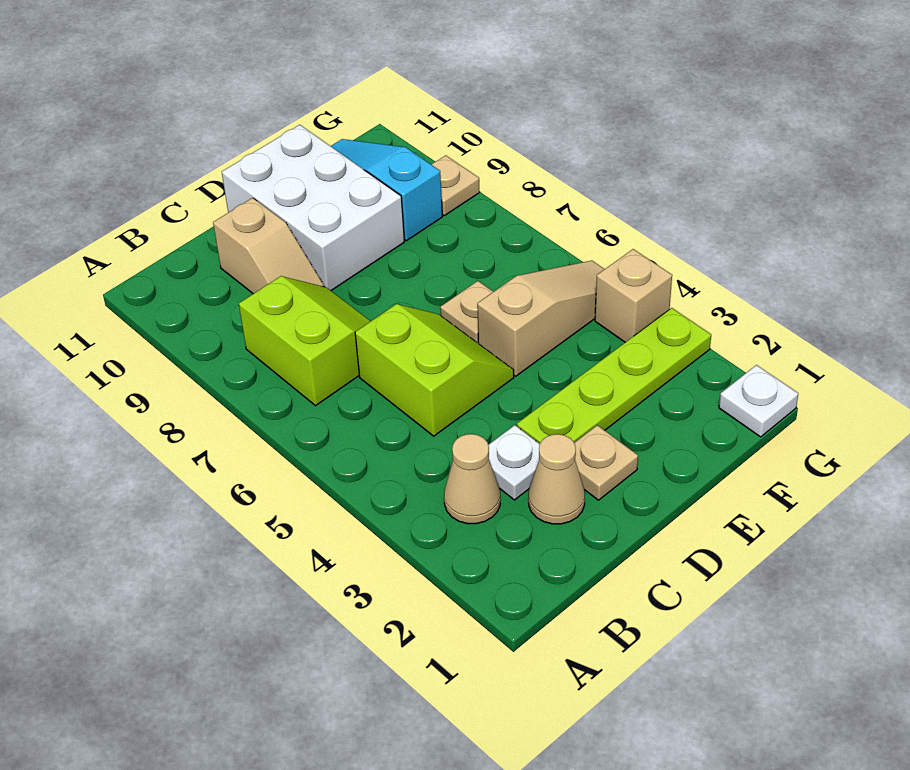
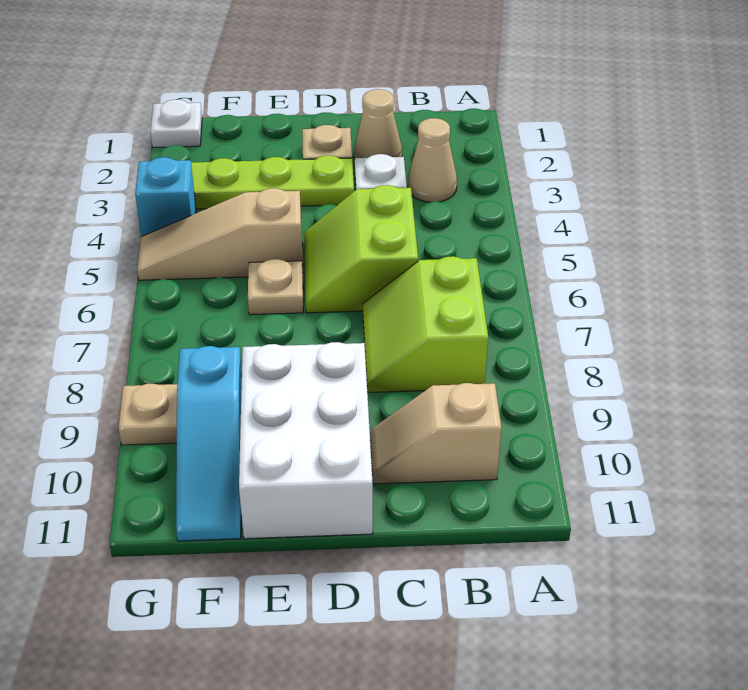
tan 1x2 slope [213,198,325,294] -> tan 1x2 slope turned to [370,383,502,484]
tan 1x1 brick [595,249,672,342] -> cyan 1x1 brick [135,157,196,237]

